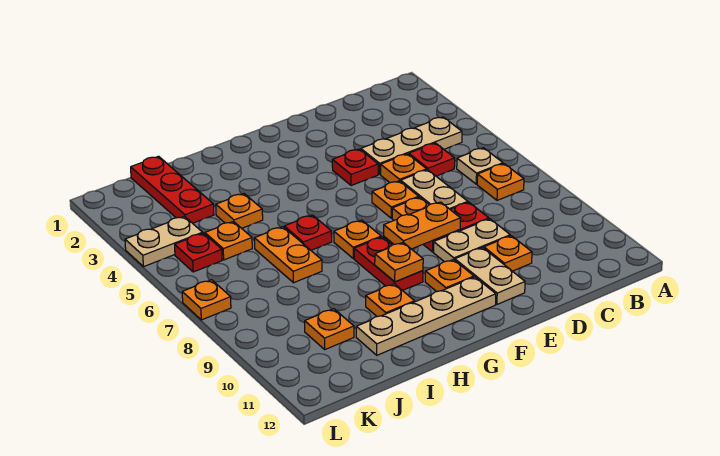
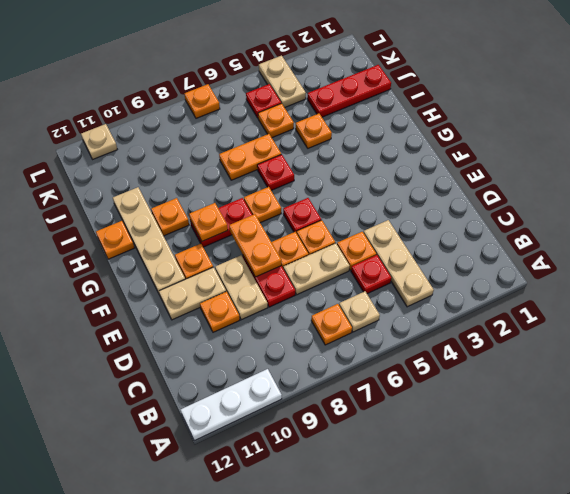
none -> white 1x3 plate [181,369,282,441]
red 1x1 plate [332,149,378,186] -> red 1x1 plate moved to [283,198,321,233]
orange 1x1 plate [305,309,354,349] -> orange 1x1 plate moved to [96,221,134,259]
none -> tan 1x1 plate [81,124,117,159]

